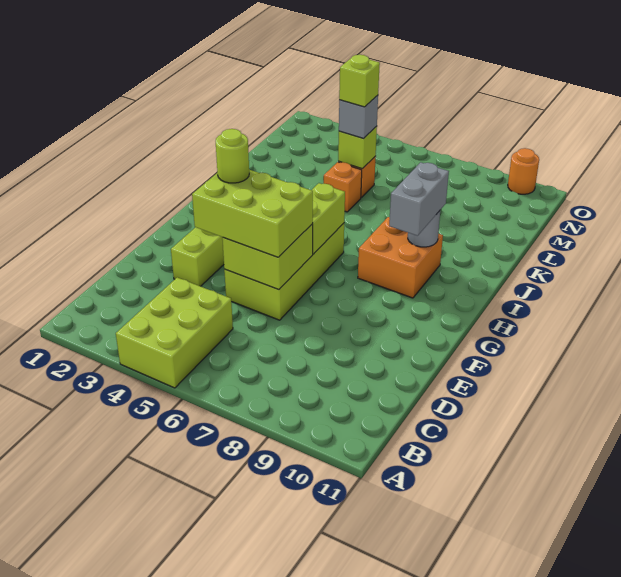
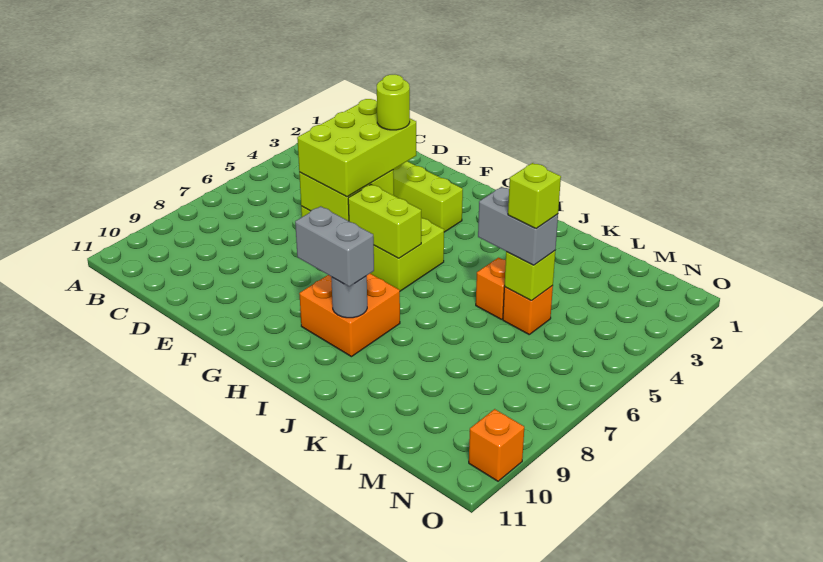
lime 2x3 brick [116,277,233,388] -> none
grey 1x1 brick [339,95,378,139] -> grey 1x2 brick [478,187,558,265]
orange 1x1 round brick [508,148,539,194] -> orange 1x1 brick [469,409,524,481]

